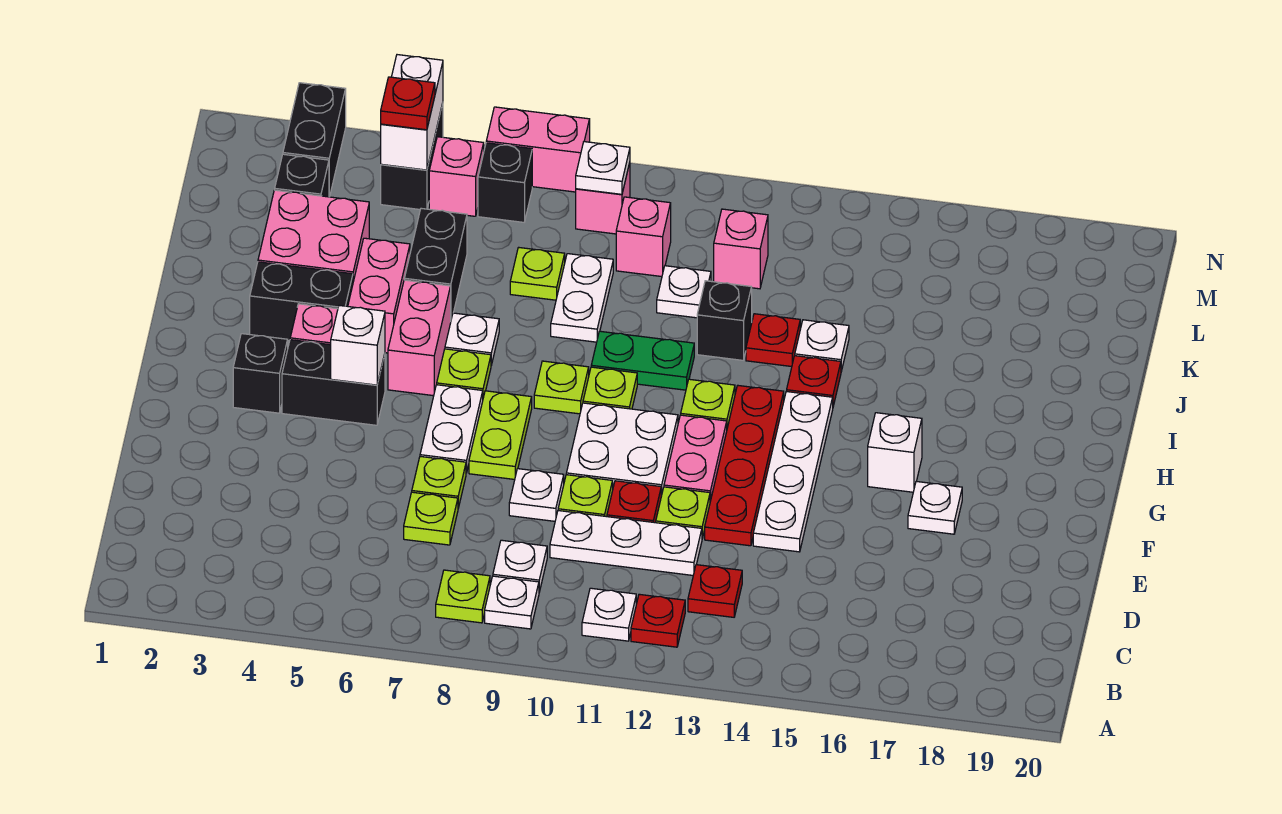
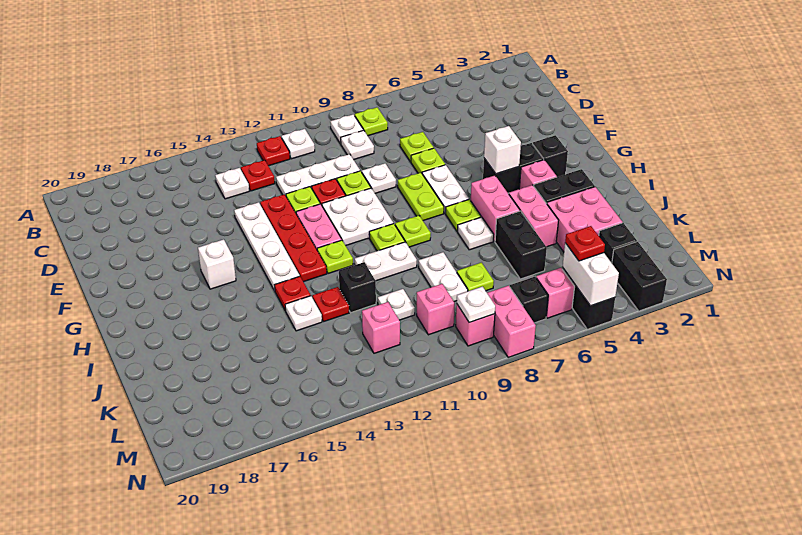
white 1x1 plate [908,481,962,534] -> white 1x1 plate moved to [215,168,249,199]
green 1x2 plate [591,331,694,390] -> white 1x2 plate [355,242,417,281]
pink 1x2 brick [486,107,590,192] -> pink 1x2 brick turned to [487,286,536,357]

